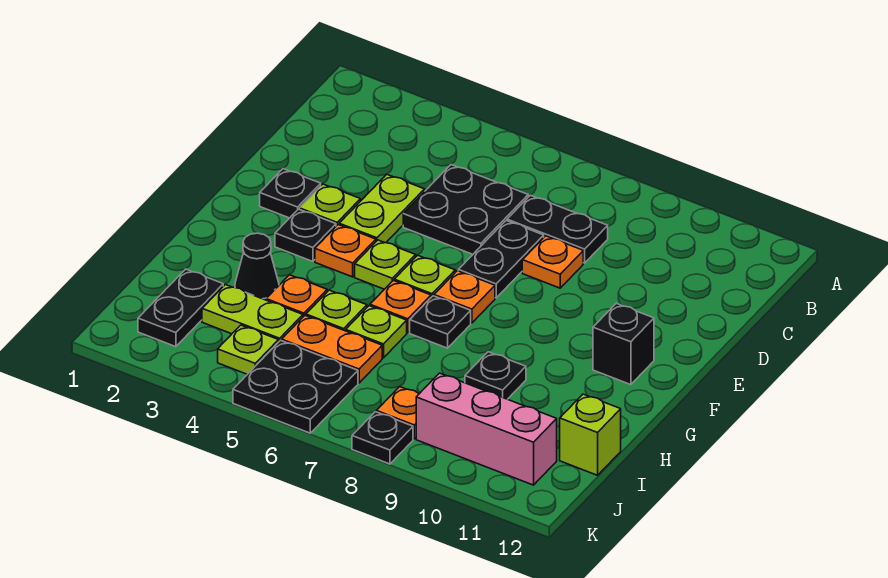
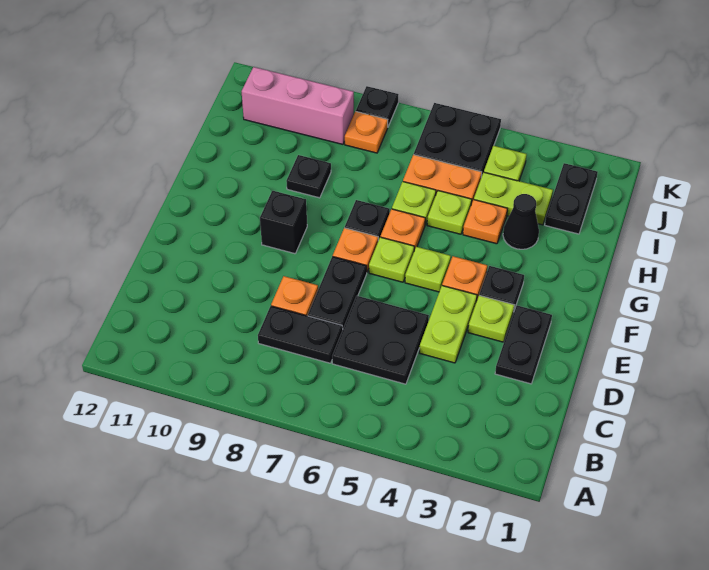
black 1x1 plate [260,169,321,218] -> black 1x2 plate [495,305,552,384]
black 1x1 brick [593,303,654,385] -> black 1x1 brick moved to [260,191,307,254]
lime 1x1 brick [560,394,621,475] -> none

